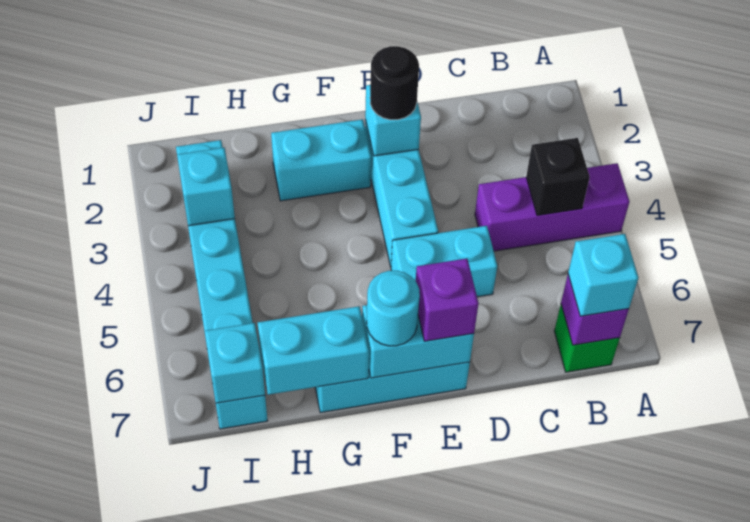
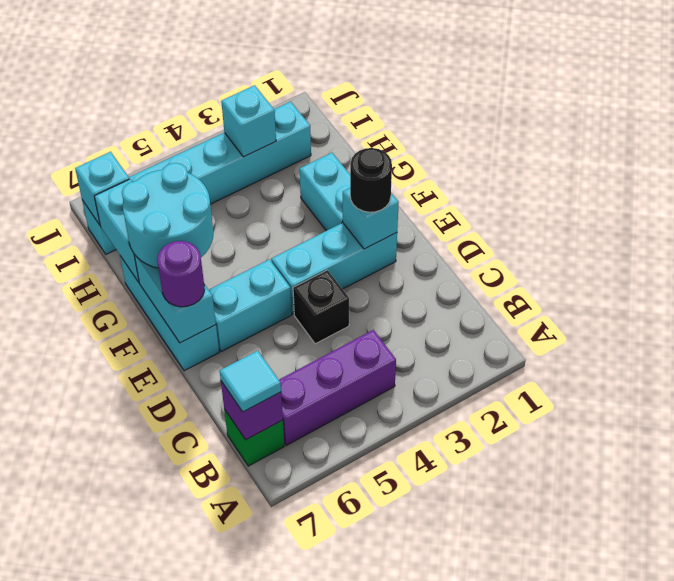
purple 1x3 brick [475,163,629,251] -> purple 1x3 brick turned to [279,330,396,445]
black 1x1 brick [526,138,590,216] -> black 1x1 brick moved to [293,270,349,344]
cyan 1x1 brick [568,234,639,316] -> cyan 1x1 tile [220,351,281,412]
cyan 1x2 brick [391,226,497,297] -> cyan 1x2 brick turned to [209,259,292,352]
purple 1x1 brick [416,259,479,341] -> purple 1x1 round brick [157,241,205,307]
cyan 1x1 round brick [367,271,420,346] -> cyan 2x2 round brick [122,163,213,268]

